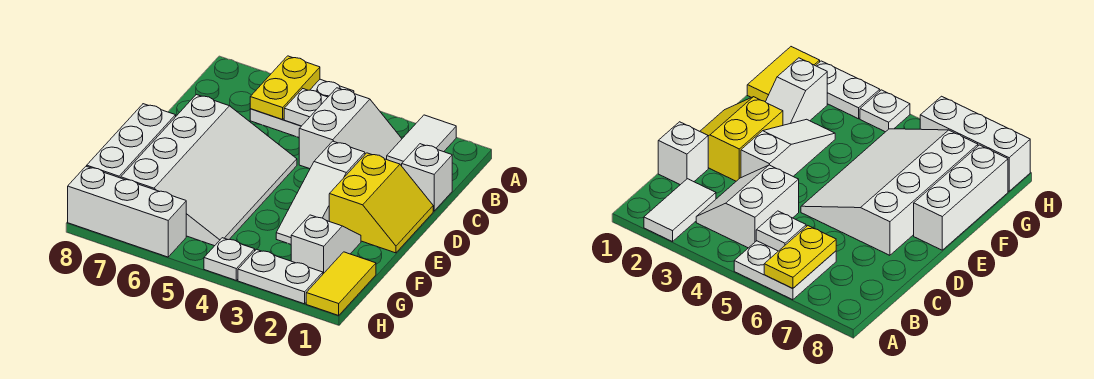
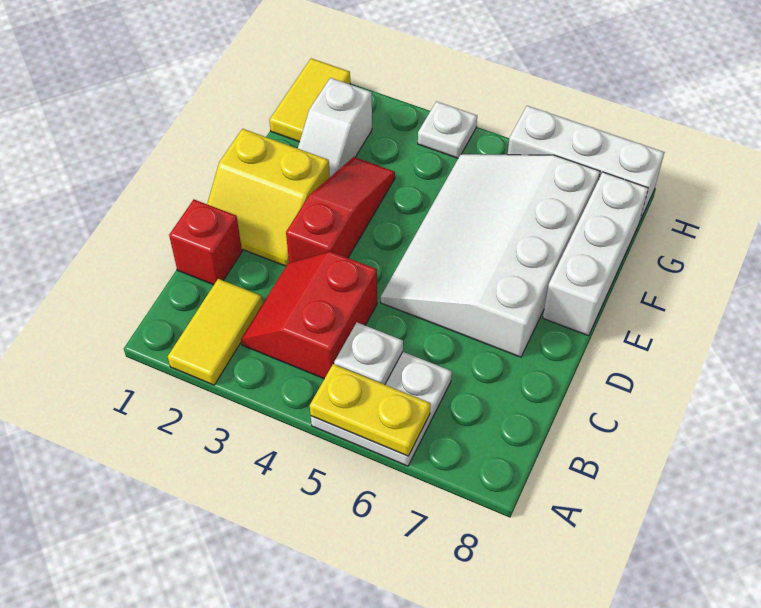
white 1x2 tile [387,115,456,166] -> yellow 1x2 tile [168,279,262,385]
yellow 1x2 plate [250,56,320,119] -> yellow 1x2 plate turned to [310,364,431,456]
white 2x2 slope [299,88,402,169] -> red 2x2 slope [241,251,377,379]
white 1x1 brick [402,144,452,211] -> red 1x1 brick [169,200,242,285]
yellow 2x2 slope [329,153,433,253] -> yellow 2x2 slope turned to [207,129,330,266]
white 1x3 slope [276,141,365,244] -> red 1x3 slope [286,157,395,263]
white 1x2 plate [238,249,323,304] -> none

